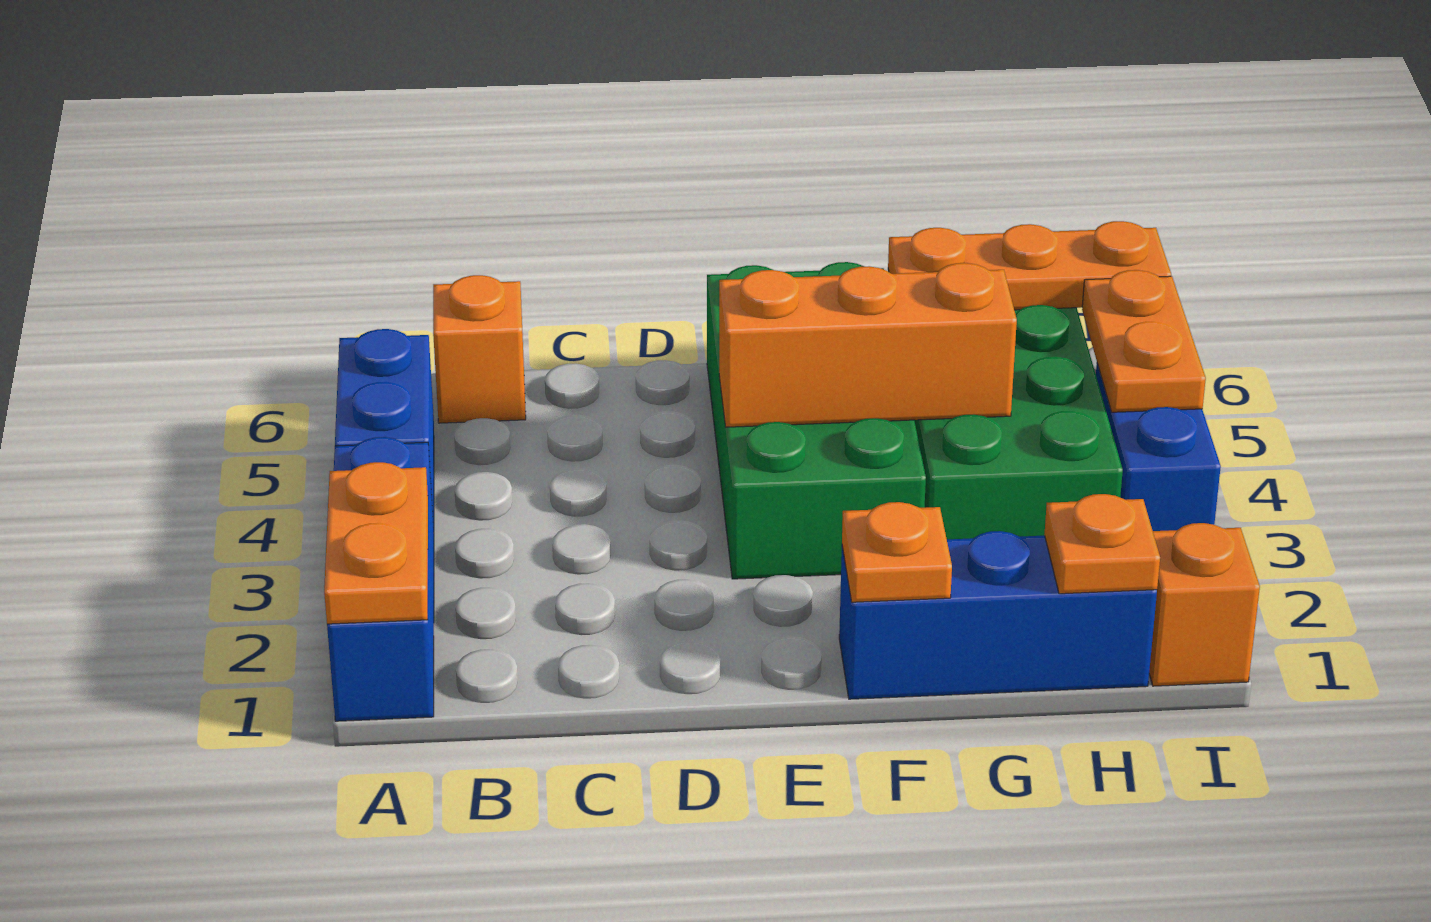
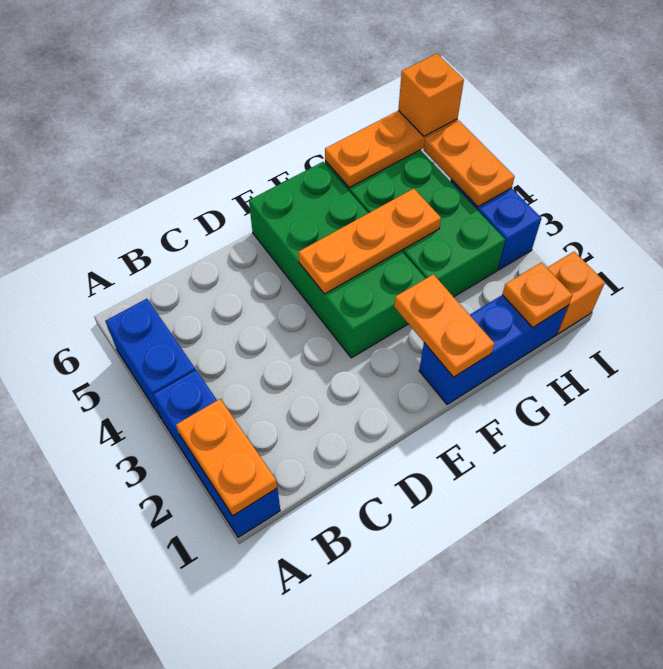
orange 1x1 brick [433,275,526,423] -> orange 1x1 brick moved to [398,54,464,136]
orange 1x3 brick [719,263,1017,427] -> orange 1x3 plate [298,189,441,294]
orange 1x1 plate [842,502,952,602] -> orange 1x2 plate [394,274,494,377]

